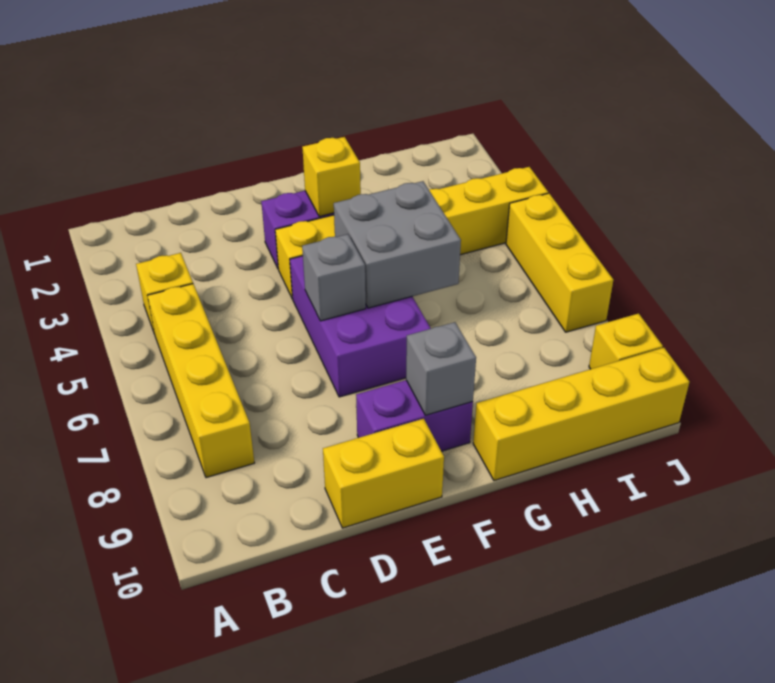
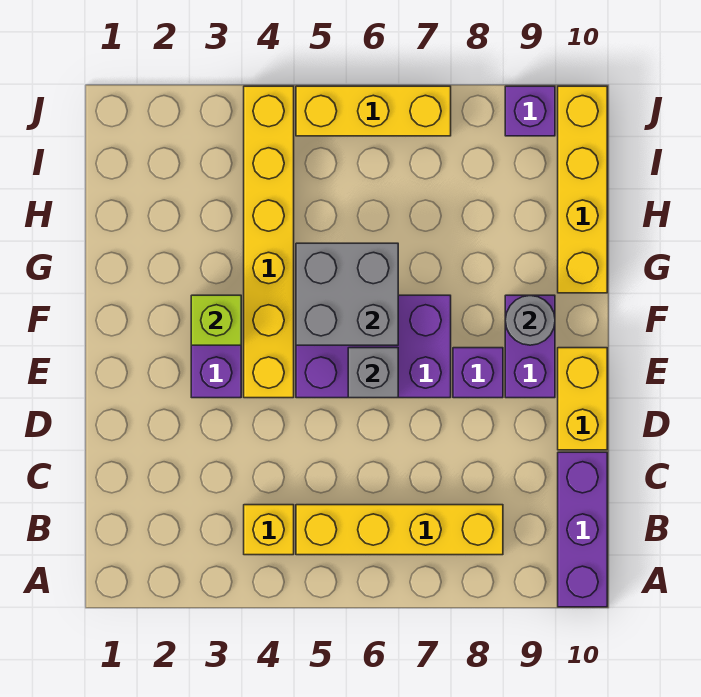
none -> purple 1x3 brick [558,452,607,607]
none -> purple 1x1 brick [453,348,503,398]
yellow 1x1 brick [302,137,361,217] -> lime 1x1 brick [191,295,241,345]
grey 1x1 brick [406,322,476,415] -> grey 1x1 round brick [505,296,555,345]
yellow 1x1 brick [589,313,663,369] -> purple 1x1 brick [505,86,555,136]

